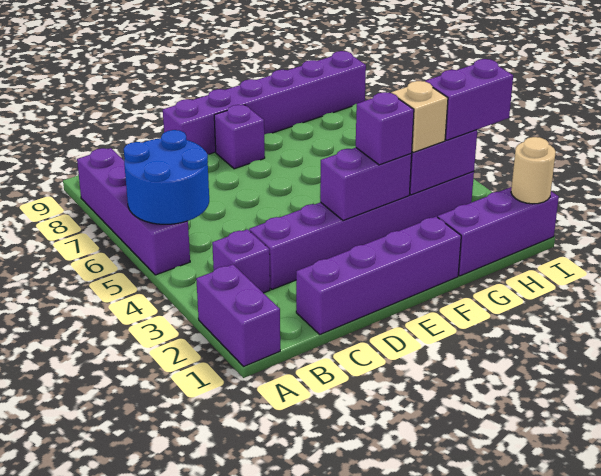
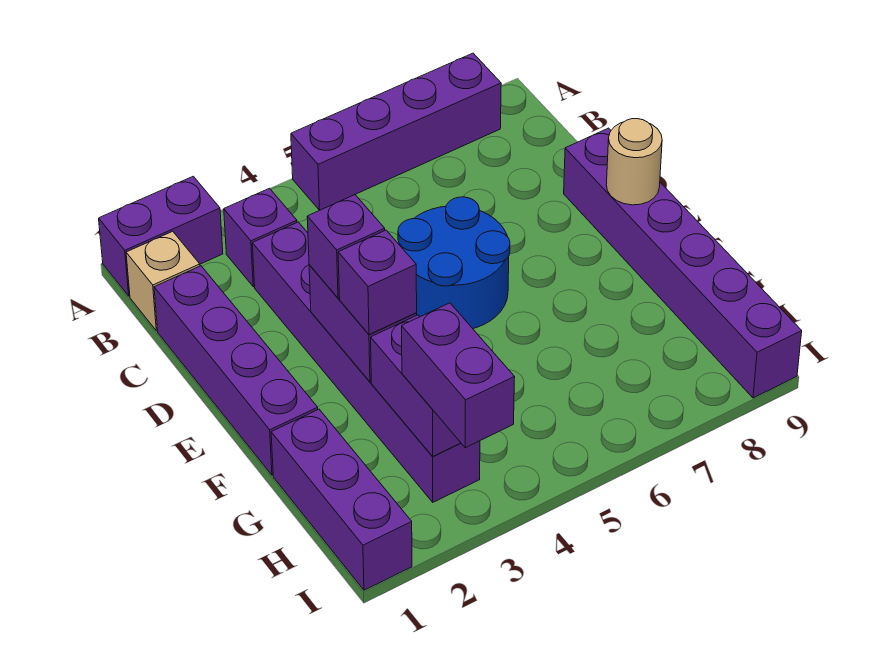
blue 2x2 round brick [124,130,209,224] -> blue 2x2 round brick moved to [398,197,510,328]
purple 1x1 brick [214,105,265,169] -> purple 1x1 brick moved to [307,195,385,298]
tan 1x1 brick [391,81,448,152] -> tan 1x1 brick moved to [126,231,200,331]
tan 1x1 round brick [511,137,556,204] -> tan 1x1 round brick moved to [606,119,662,205]

